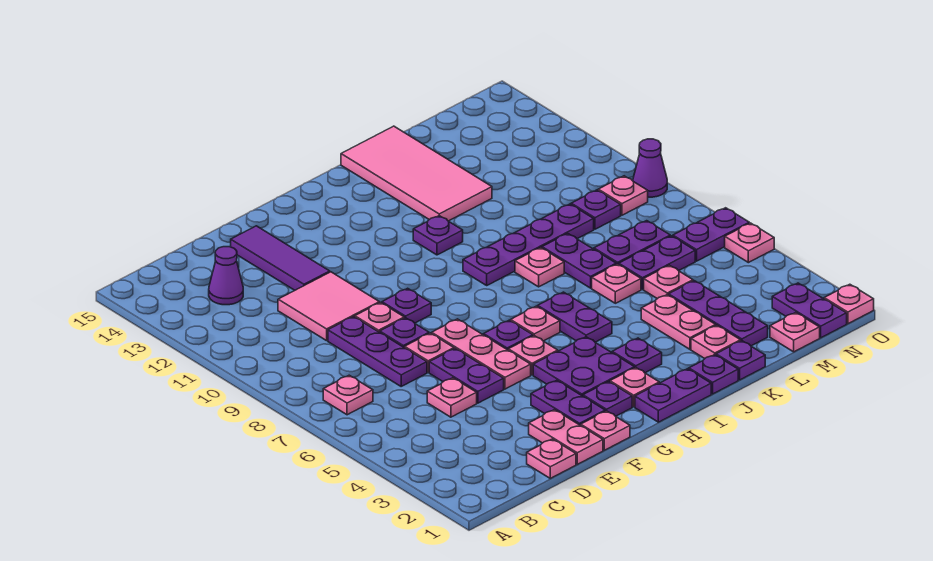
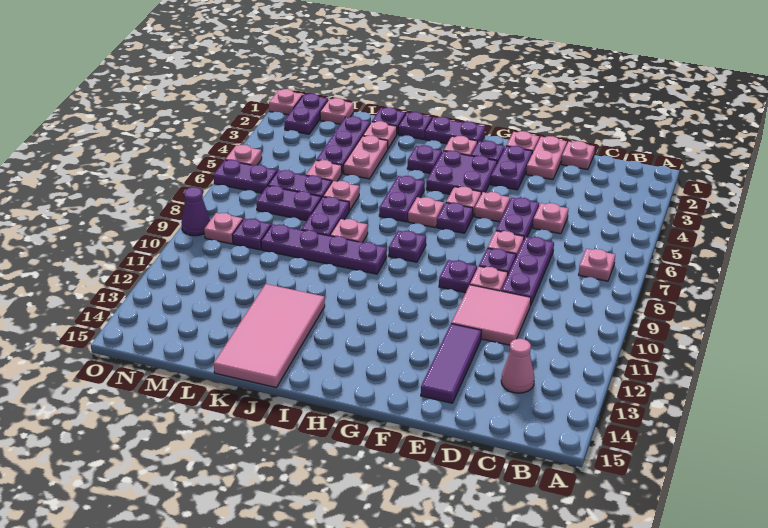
purple 1x1 cone [209,247,243,305] -> pink 1x1 cone [501,339,534,393]
pink 1x3 plate [432,319,531,389] -> pink 1x1 plate [474,192,510,222]
purple 1x1 plate [413,216,463,255] -> purple 1x1 plate moved to [389,230,426,262]

